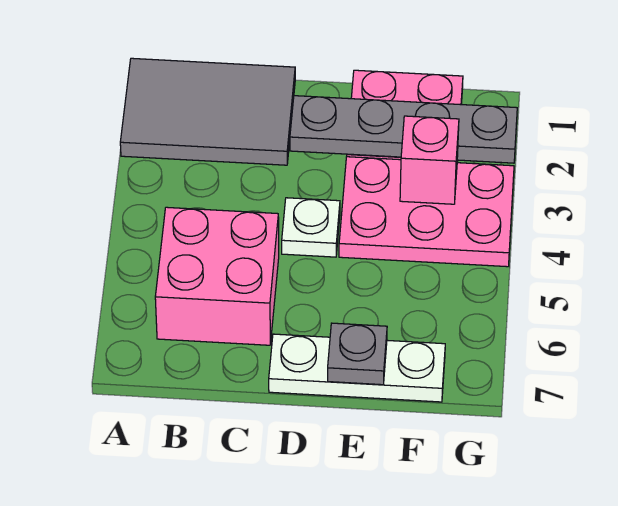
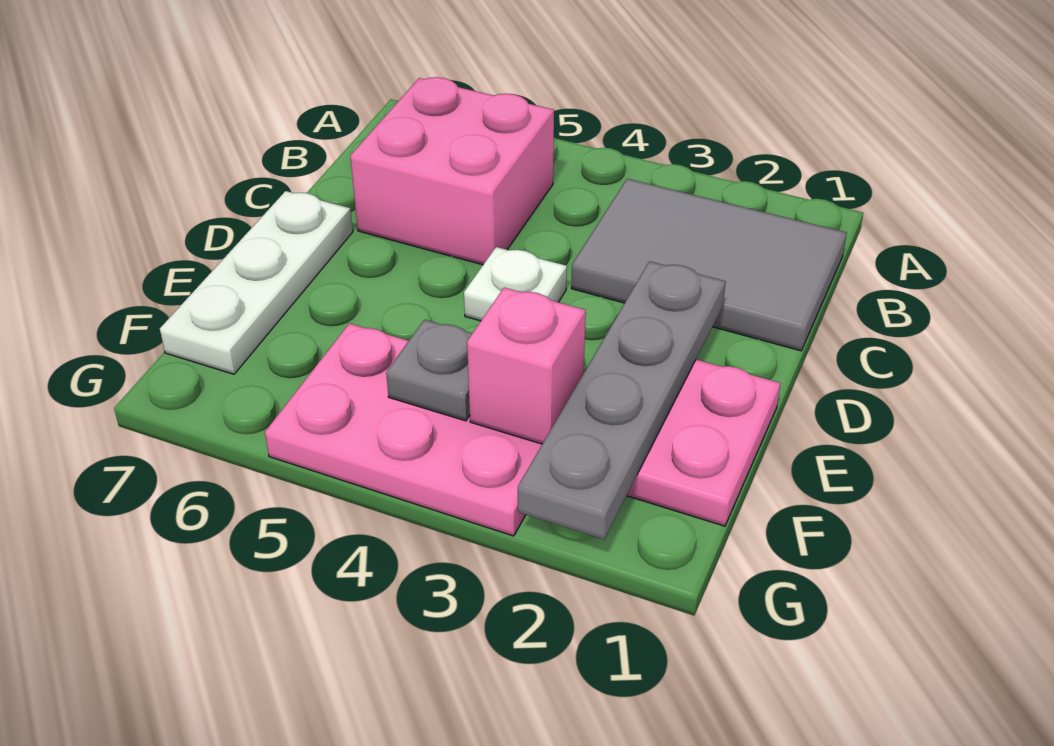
grey 2x3 tile [120,58,295,165] -> grey 2x3 tile turned to [571,179,847,351]
pink 2x3 plate [339,157,514,267] -> pink 2x3 plate turned to [265,323,542,536]
grey 1x1 plate [328,323,387,385] -> grey 1x1 plate moved to [386,320,473,421]

